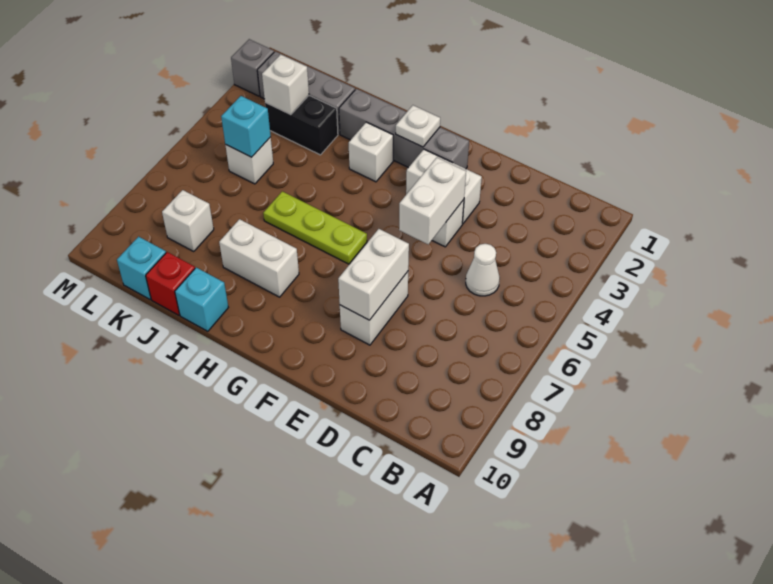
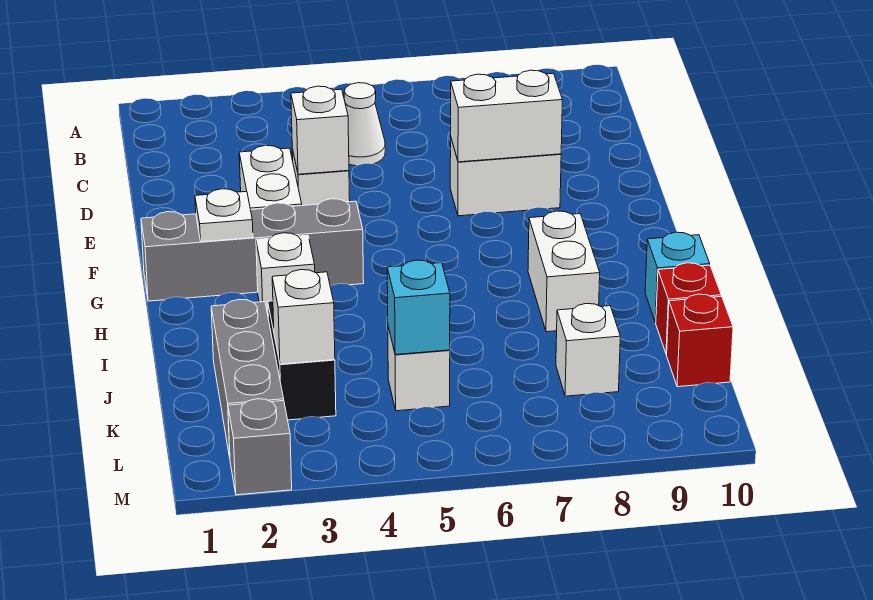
white 1x2 brick [399,158,466,244] -> white 1x1 brick [291,86,349,174]
grey 1x4 brick [339,89,469,169] -> grey 1x4 brick turned to [141,199,364,301]
lime 1x3 plate [263,191,367,264] -> none
cyan 1x1 brick [117,237,166,299] -> red 1x1 brick [667,294,733,387]

